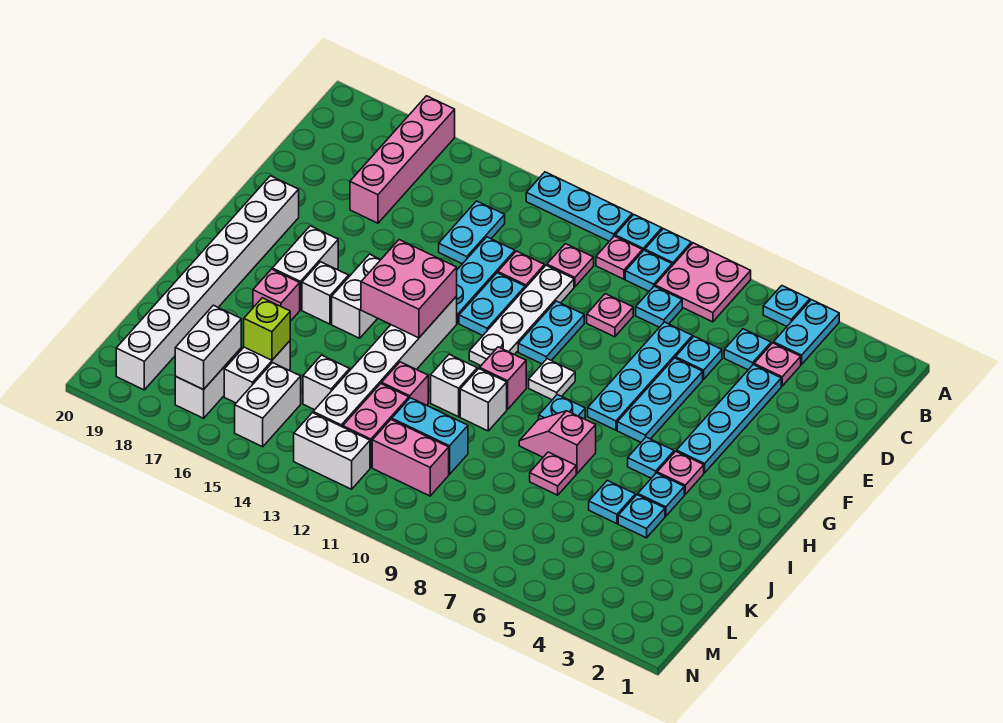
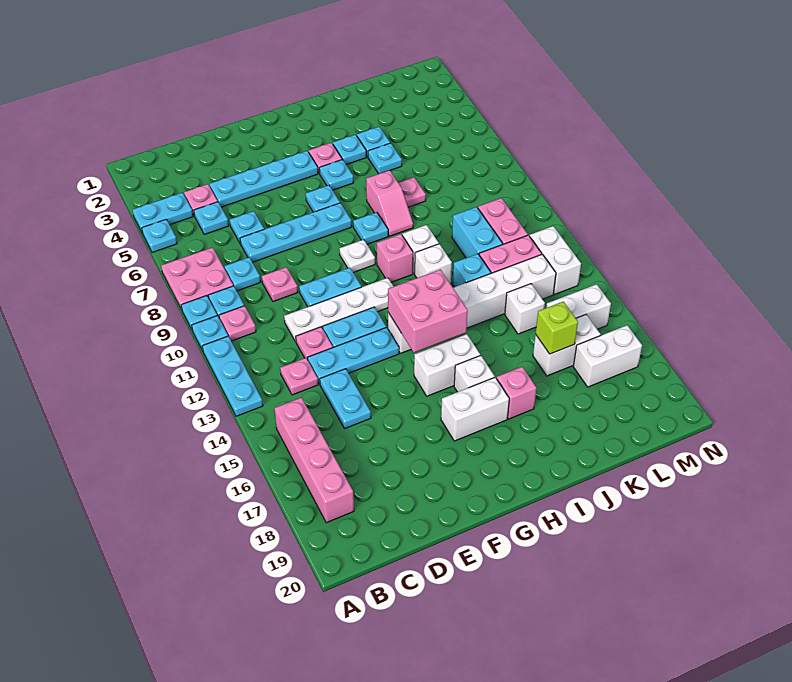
pink 1x4 brick [350,96,455,223] -> pink 1x4 brick turned to [274,398,354,523]
pink 1x1 plate [547,244,594,287] -> pink 1x1 plate moved to [280,358,318,395]
cyan 1x2 plate [439,201,505,264] -> cyan 1x2 plate turned to [320,369,371,429]
cyan 1x3 plate [617,358,703,442] -> cyan 1x1 plate [306,185,340,212]
white 1x8 brick [116,176,299,390] -> none
pink 1x1 brick [382,362,428,405] -> cyan 1x1 brick [453,254,491,287]
white 1x2 brick [175,305,241,390] -> none

